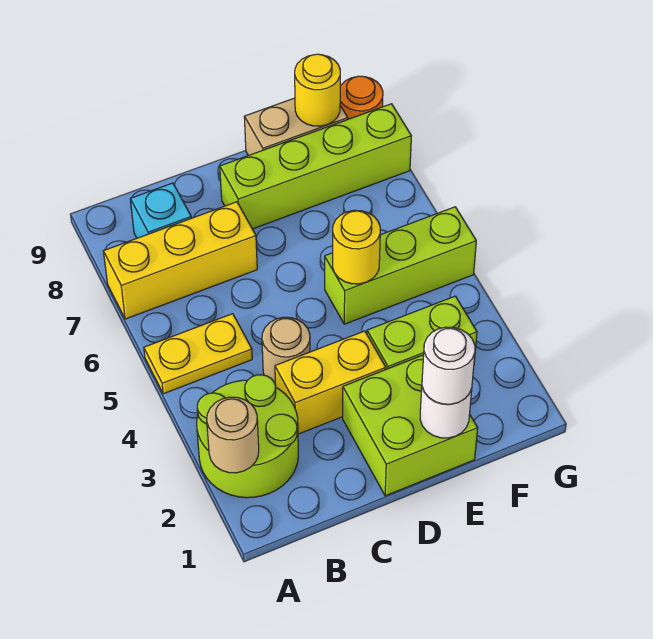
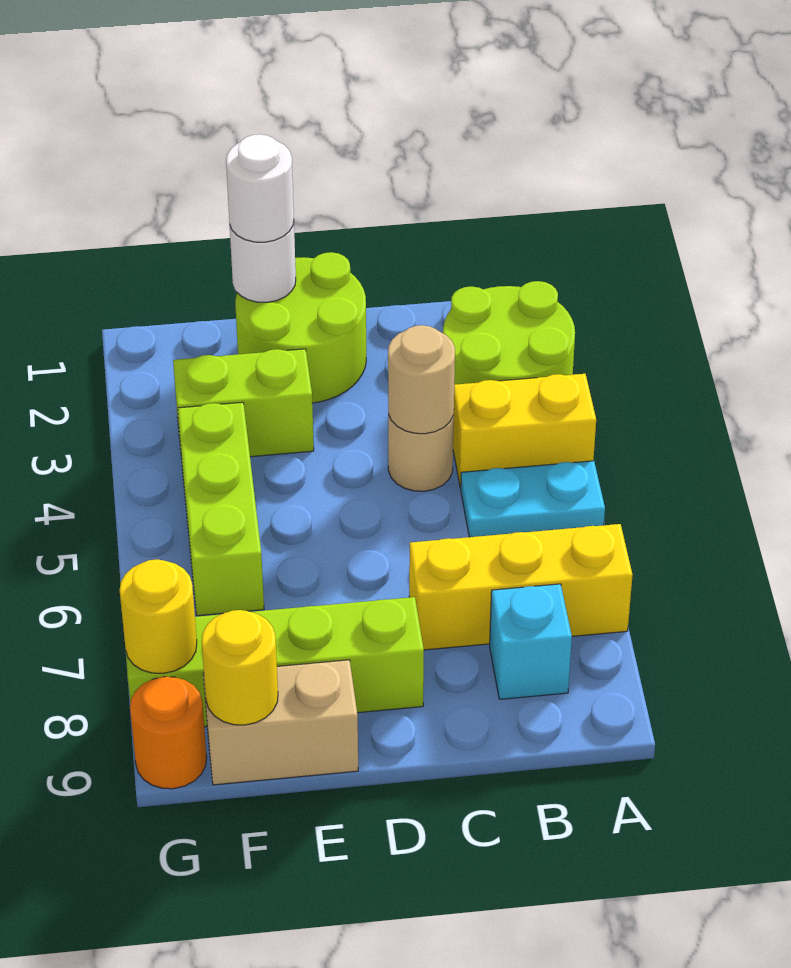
tan 1x1 round brick [207,397,259,473] -> tan 1x1 round brick moved to [388,325,455,434]
yellow 1x2 plate [144,314,252,394] -> cyan 1x2 plate [461,461,605,537]
yellow 1x2 brick [275,331,386,434] -> yellow 1x2 brick moved to [453,374,596,488]
lime 2x2 brick [343,355,478,496] -> lime 2x2 round brick [235,252,366,403]
lime 1x3 brick [325,207,476,324] -> lime 1x3 brick turned to [178,402,264,616]
yellow 1x1 round brick [333,210,380,284] -> yellow 1x1 round brick moved to [120,559,197,673]

